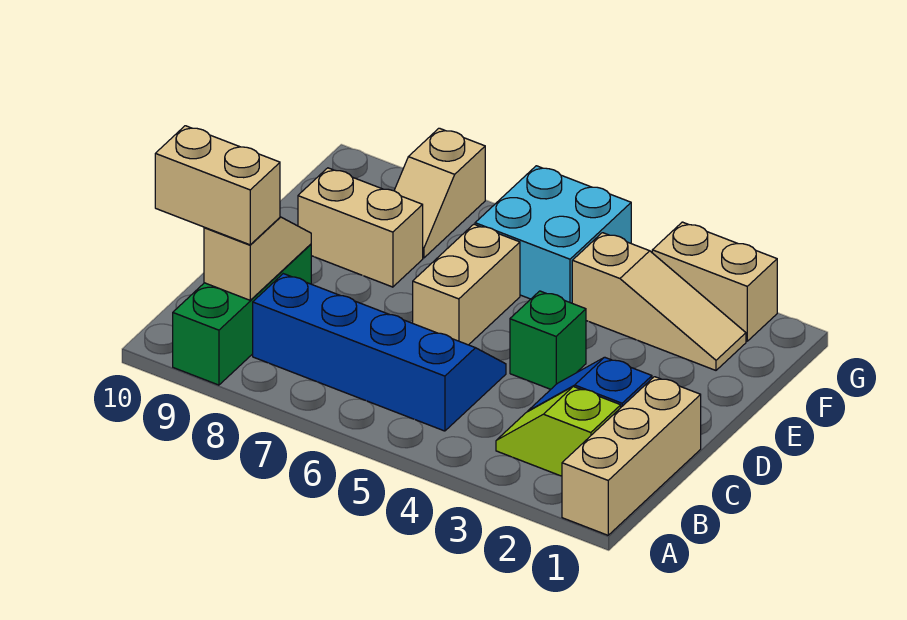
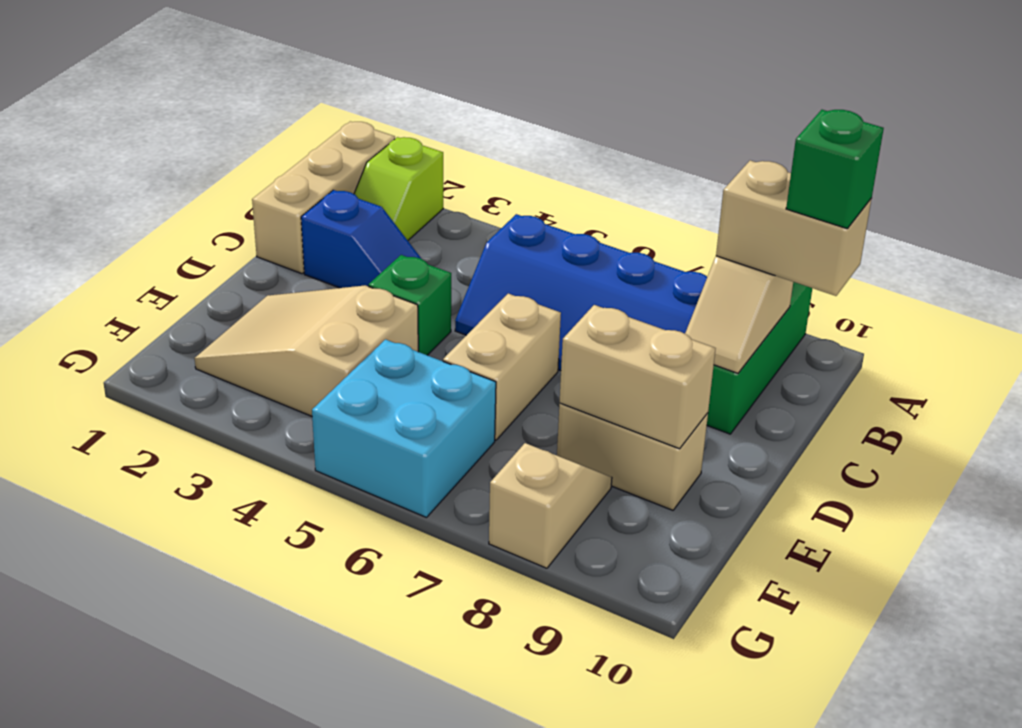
lime 1x2 slope [496,387,621,476] -> lime 1x2 slope turned to [354,137,443,240]
none -> green 1x1 brick [786,110,884,228]
tan 1x3 slope [572,233,746,370] -> tan 2x3 slope [195,285,418,416]
tan 1x2 brick [652,222,777,341] -> tan 1x2 brick moved to [559,305,716,449]

